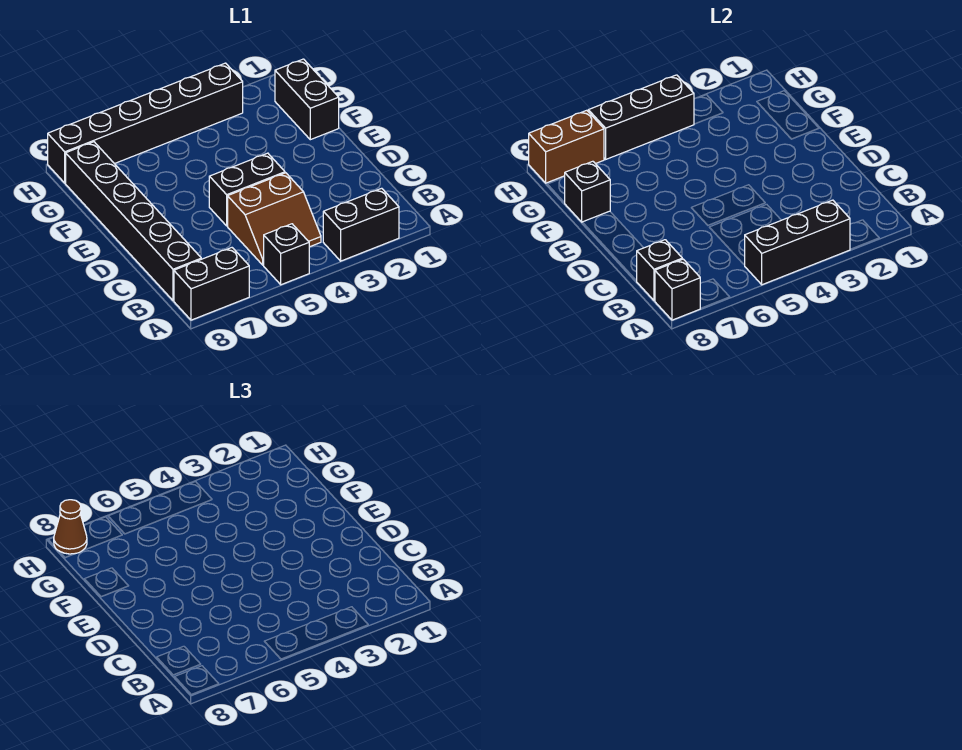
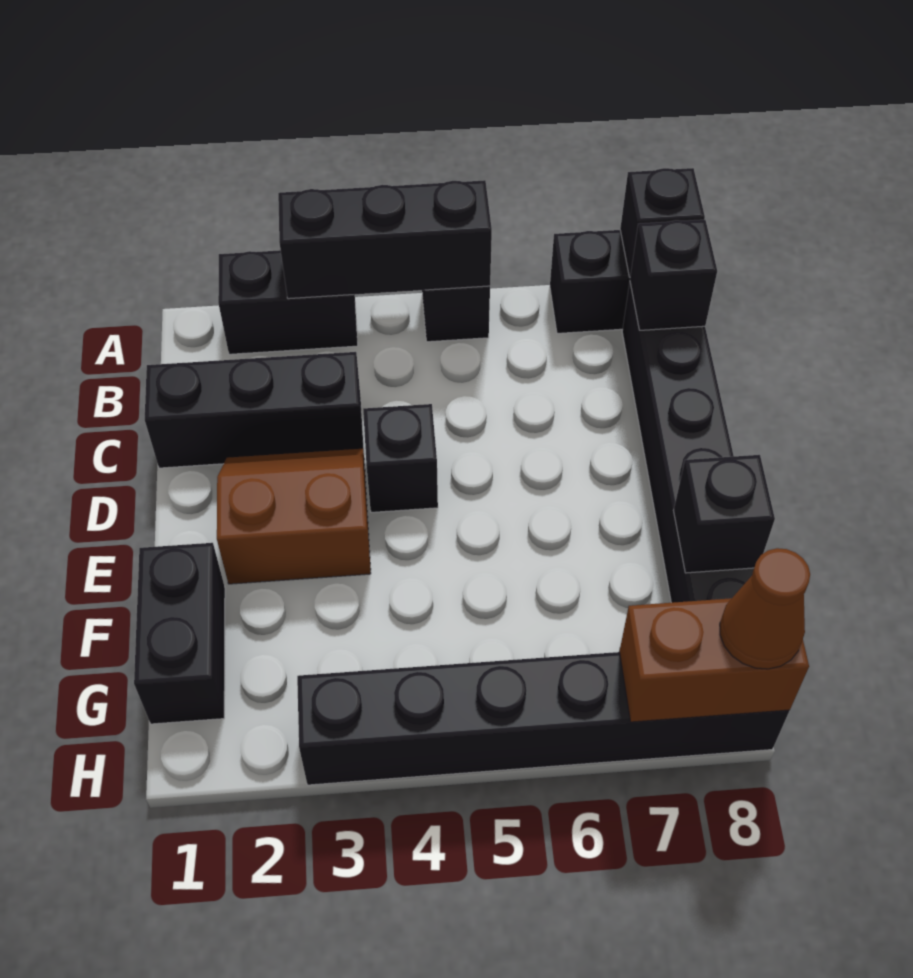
brown 2x2 slope [228,173,321,265] -> brown 2x2 slope moved to [217,449,371,584]
black 1x2 brick [209,153,285,226] -> black 1x1 brick [363,404,438,512]
black 1x3 brick [588,75,694,159] -> black 1x3 brick moved to [145,352,364,468]

